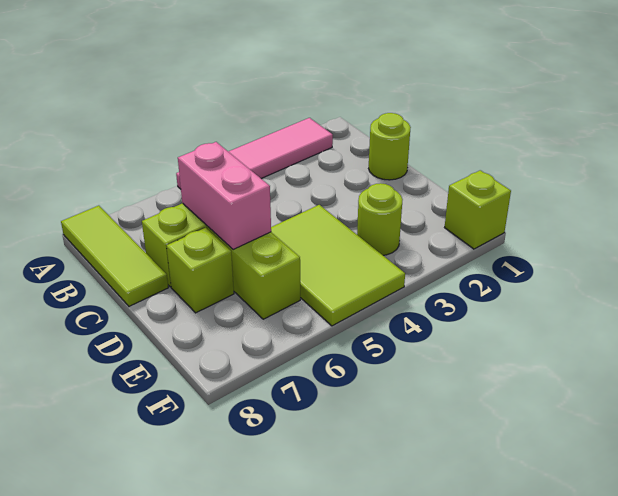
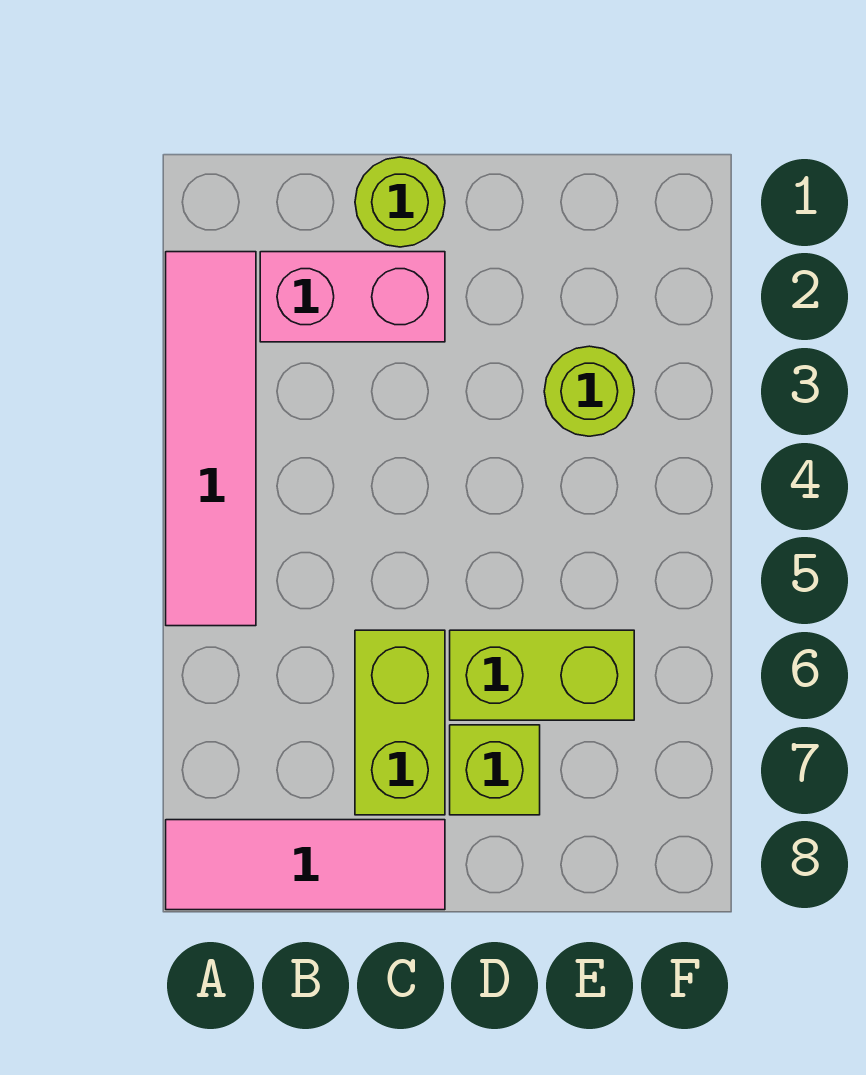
lime 1x3 tile [61,206,168,306] -> pink 1x3 tile [166,820,445,910]
pink 1x2 brick [178,142,271,250] -> pink 1x2 brick moved to [260,252,445,342]
lime 2x3 tile [271,205,405,326] -> none
lime 1x1 brick [445,170,511,249] -> none

